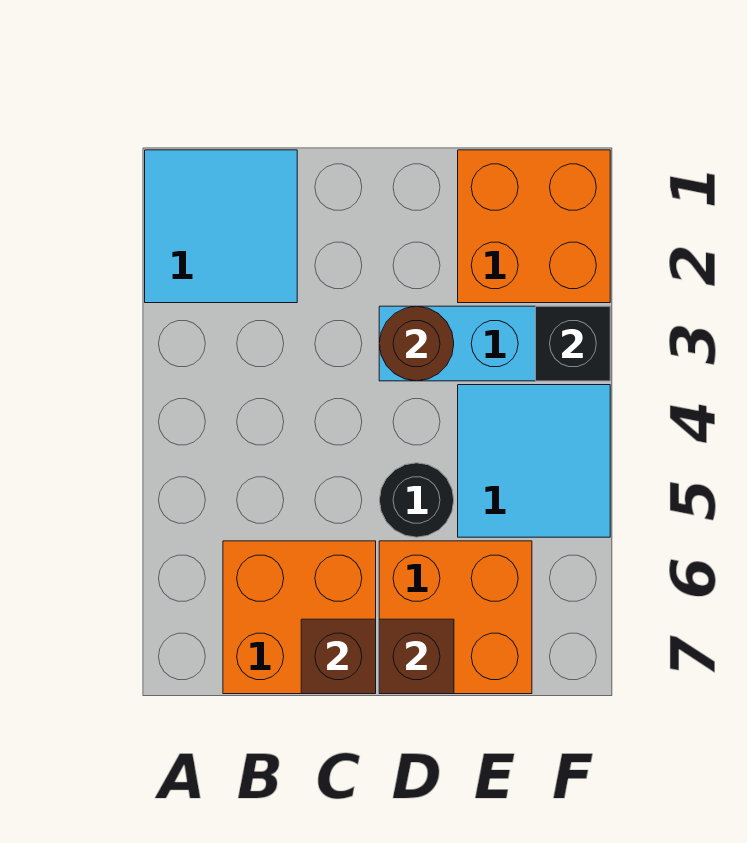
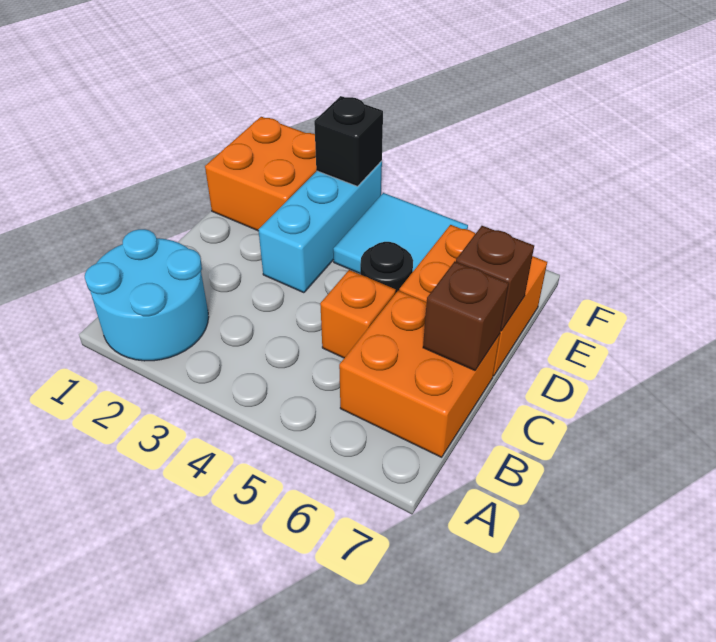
cyan 2x2 tile [145,150,297,303] -> cyan 2x2 round brick [85,229,209,361]
none -> orange 1x1 brick [320,270,396,358]
brown 1x1 round brick [379,306,454,381] -> none

